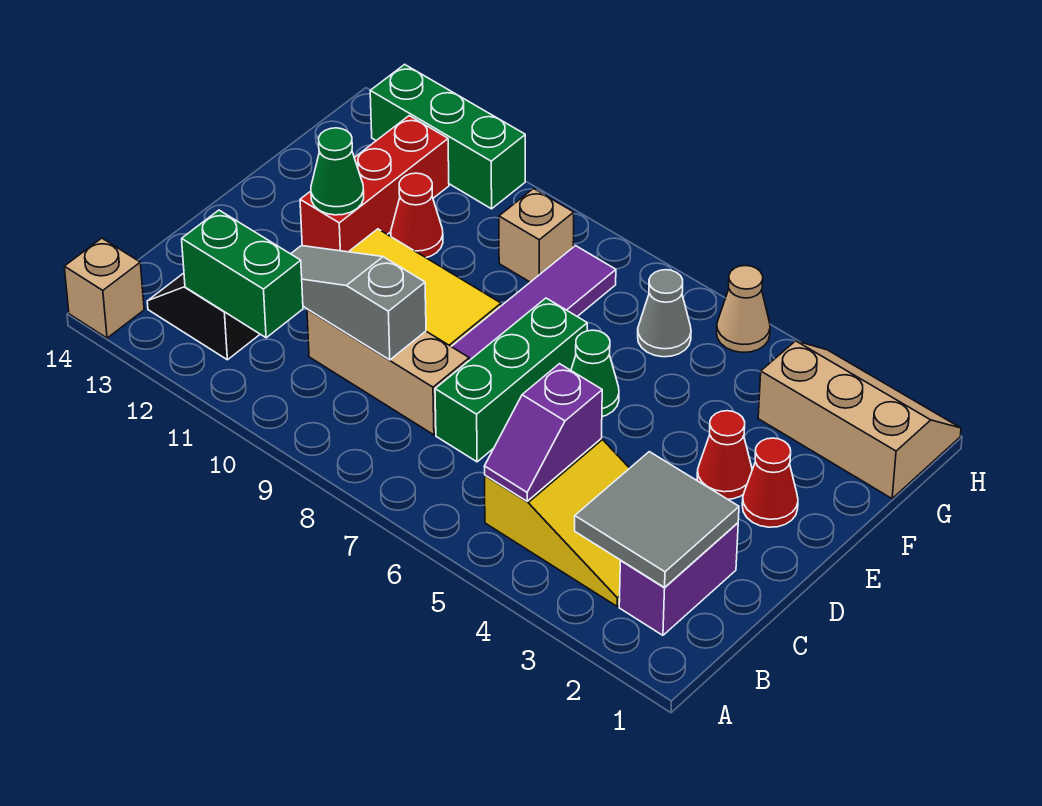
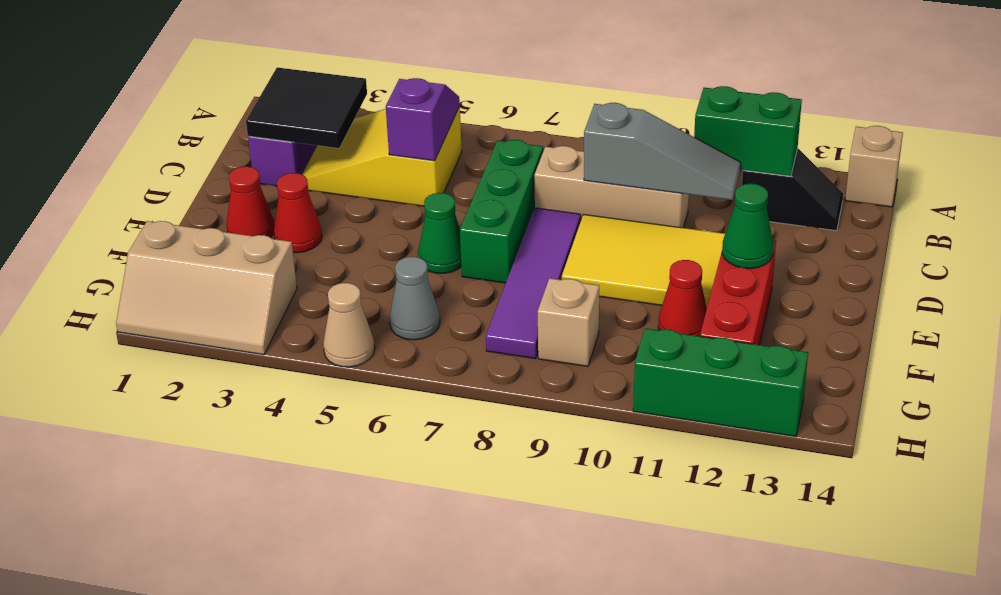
grey 2x2 tile [575,452,739,587] -> black 2x2 tile [246,67,367,148]

